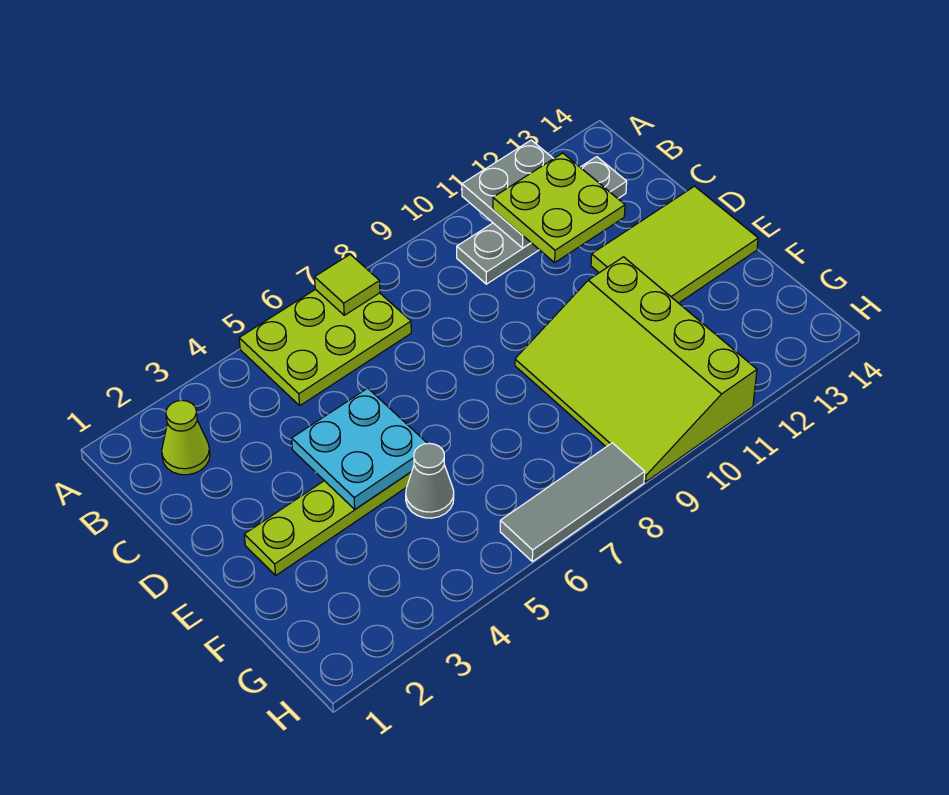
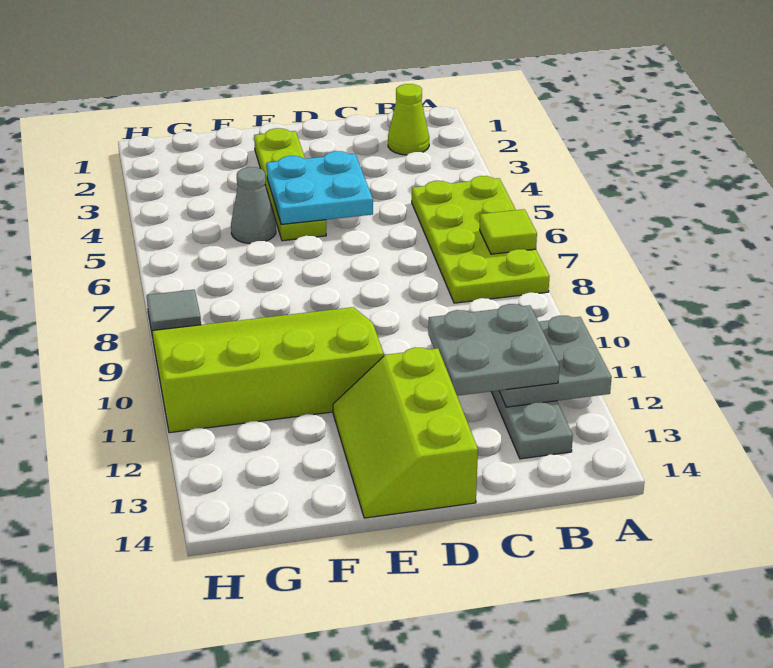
lime 2x3 plate [239,289,411,406] -> lime 2x4 plate [412,176,550,303]
lime 2x2 plate [493,153,625,262] -> grey 2x2 plate [428,304,559,396]
lime 2x3 tile [591,186,758,303] -> lime 2x3 slope [333,347,478,518]
grey 1x3 tile [500,443,645,562] -> grey 1x1 tile [147,290,201,336]

